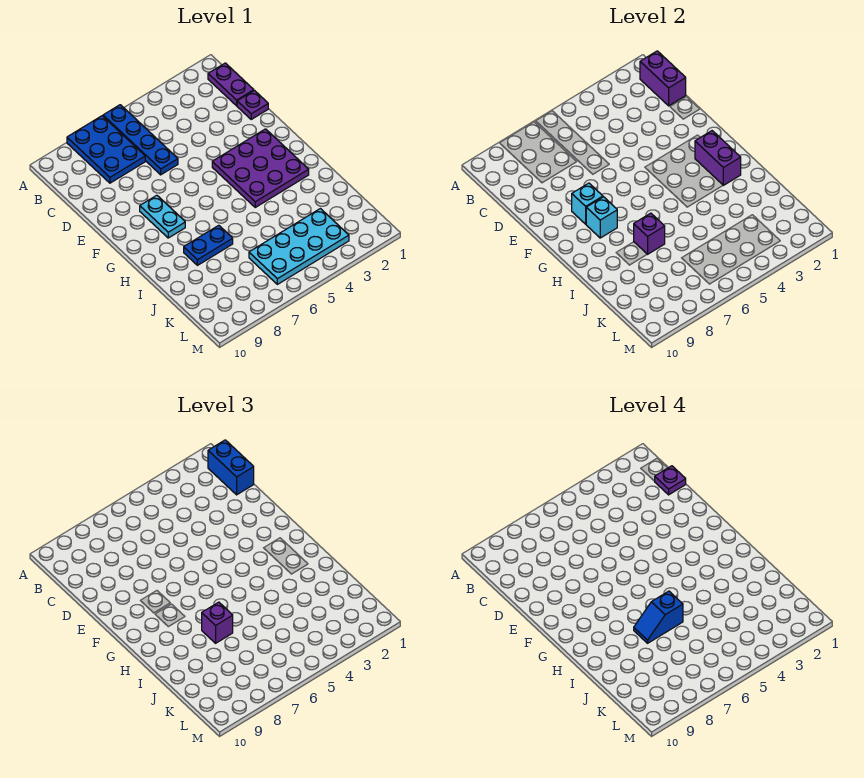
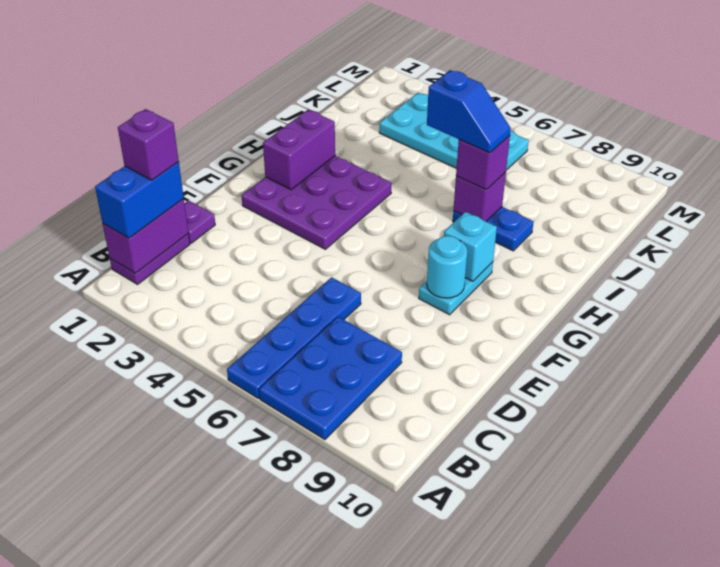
purple 1x1 plate [655,466,686,495] -> purple 1x1 brick [118,109,179,180]
cyan 1x1 brick [572,183,603,224] -> cyan 1x1 round brick [427,236,467,298]

